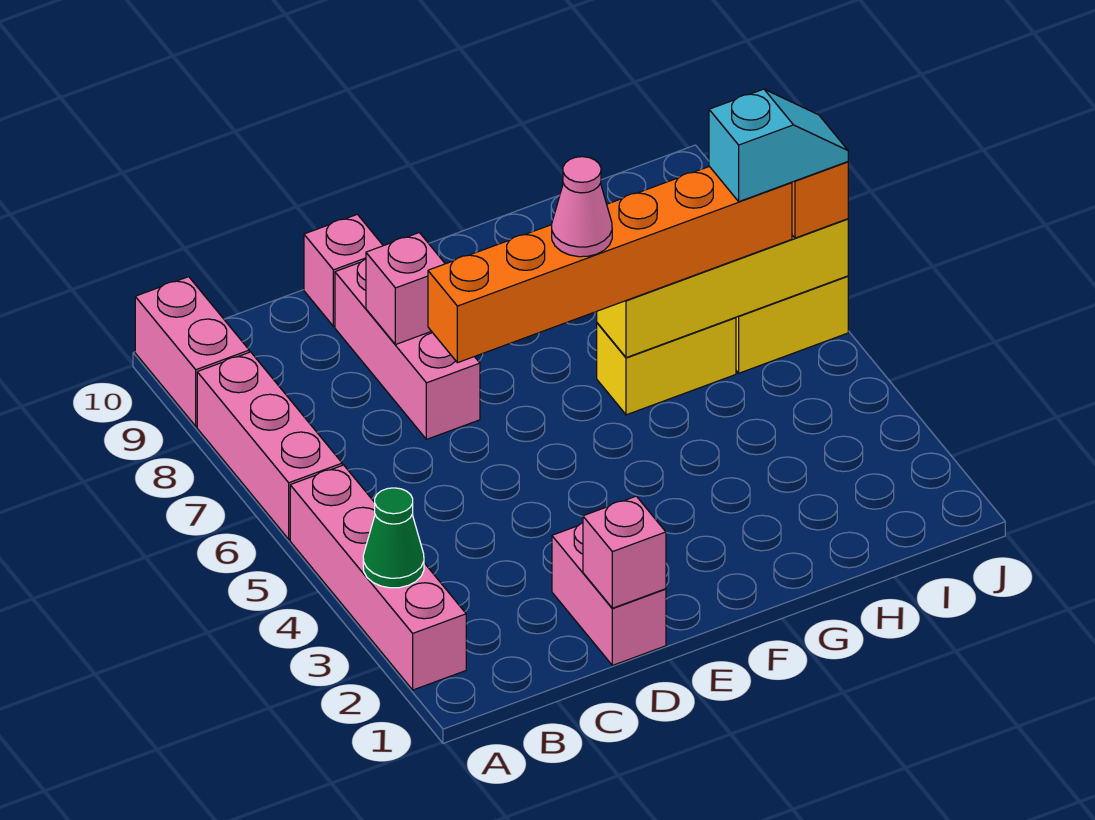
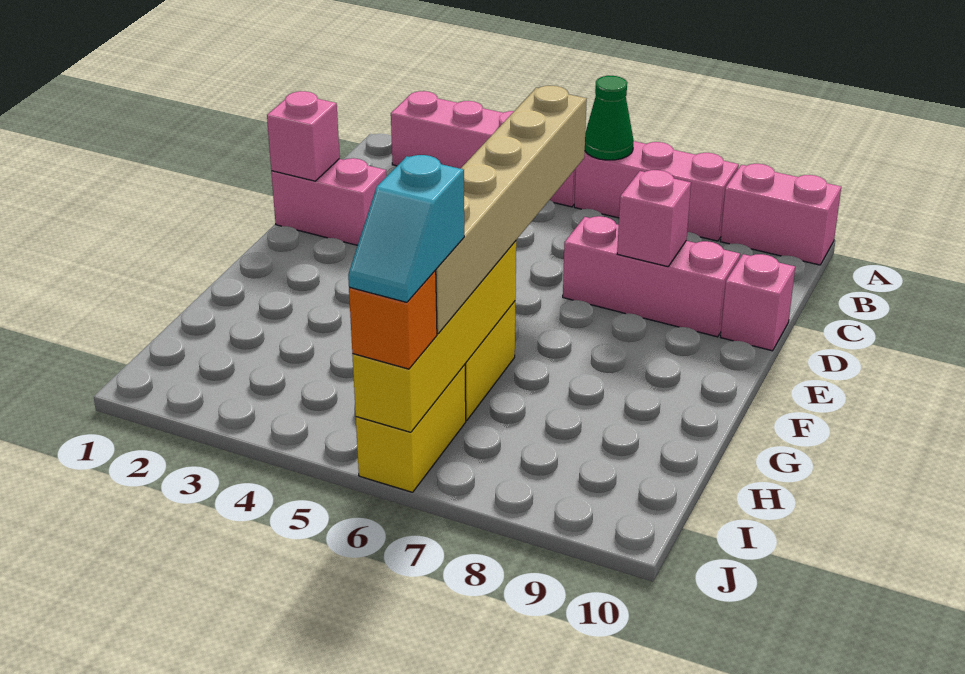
green 1x1 cone [363,488,424,588] -> green 1x1 cone moved to [585,76,634,160]
orange 1x6 brick [428,166,792,363] -> tan 1x6 brick [435,86,587,334]
pink 1x1 cone [552,157,612,257] -> none

